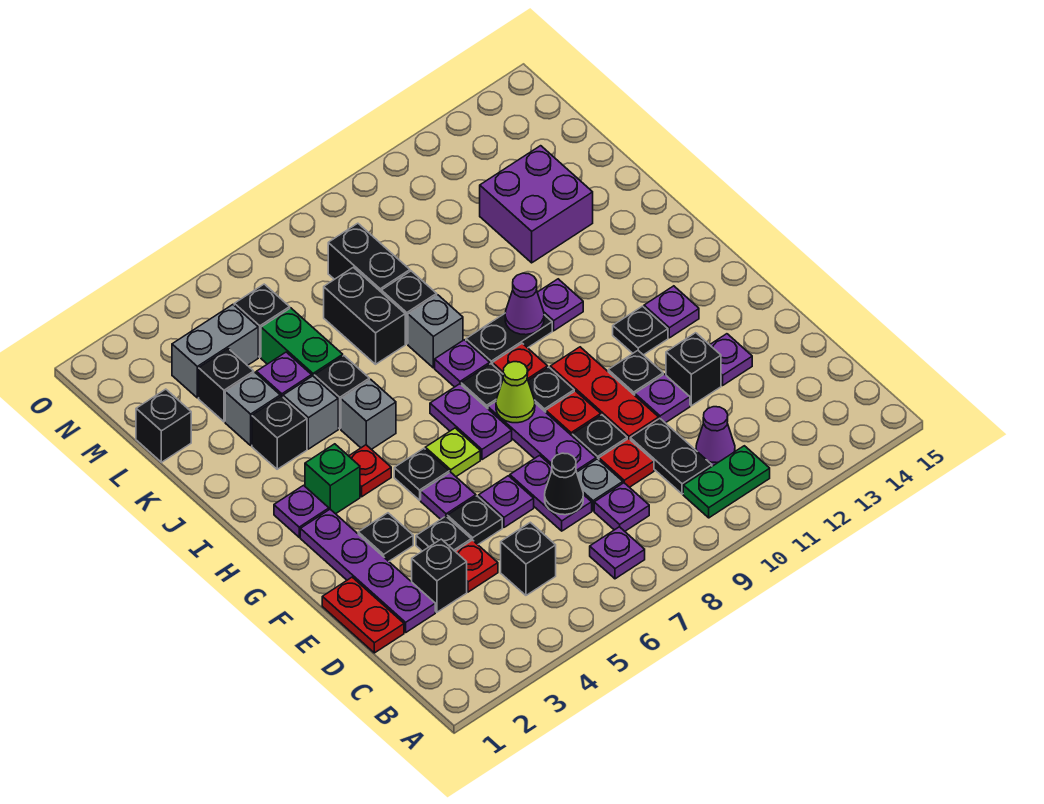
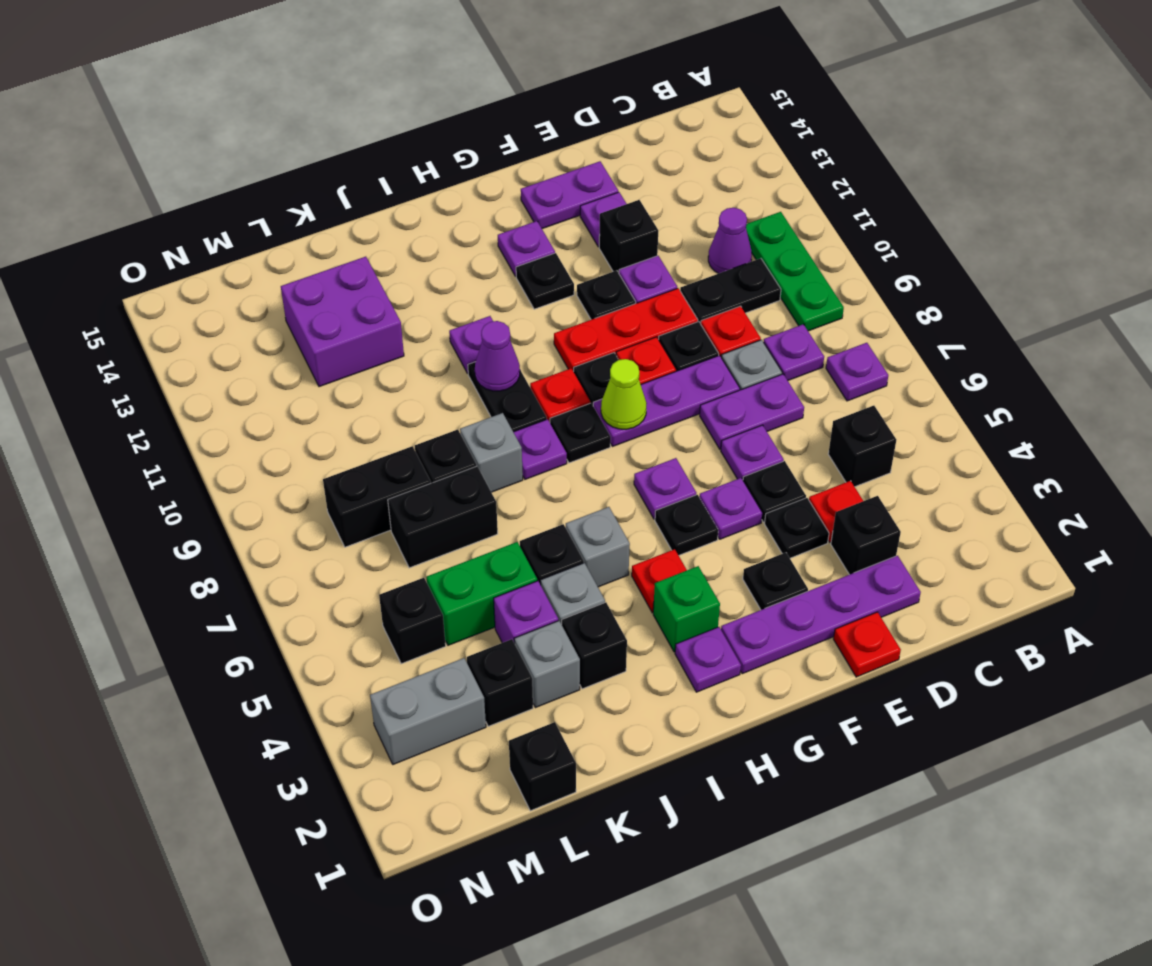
green 1x2 plate [683,446,770,518] -> green 1x3 plate [746,212,844,331]
red 1x2 plate [322,577,404,653] -> red 1x1 plate [834,612,901,677]
black 1x1 cone [545,453,583,515] -> none
lime 1x1 plate [425,428,480,476] -> purple 1x1 plate [634,458,696,519]
purple 1x2 plate [430,384,512,460] -> purple 1x2 plate moved to [521,161,618,229]
grey 1x2 brick [172,305,258,398] -> grey 1x2 brick turned to [370,658,486,764]

